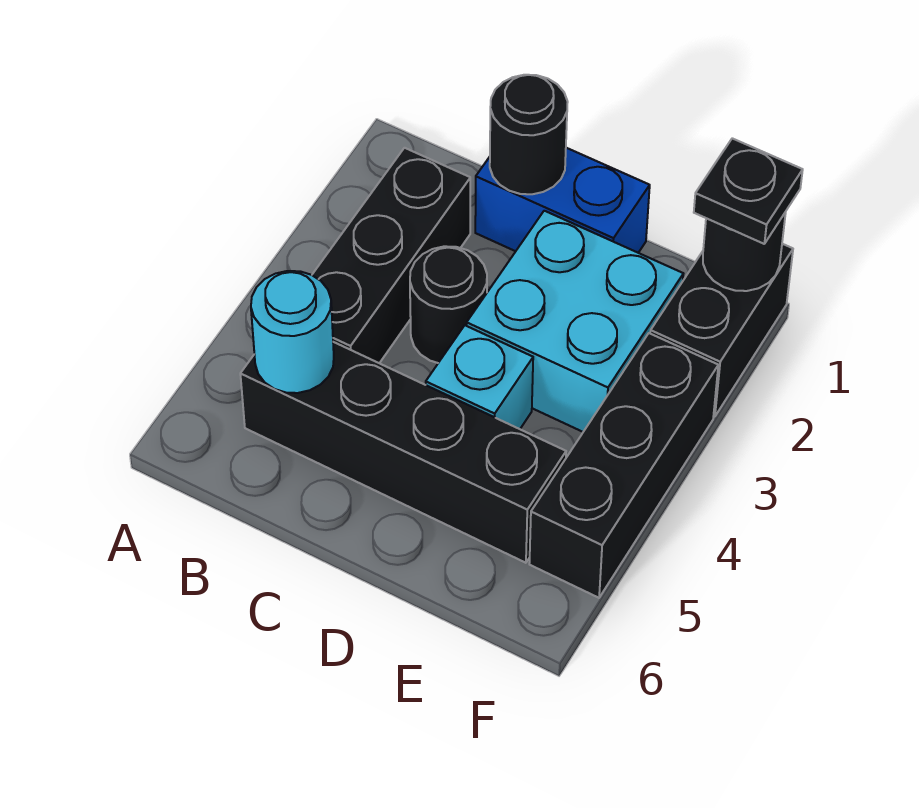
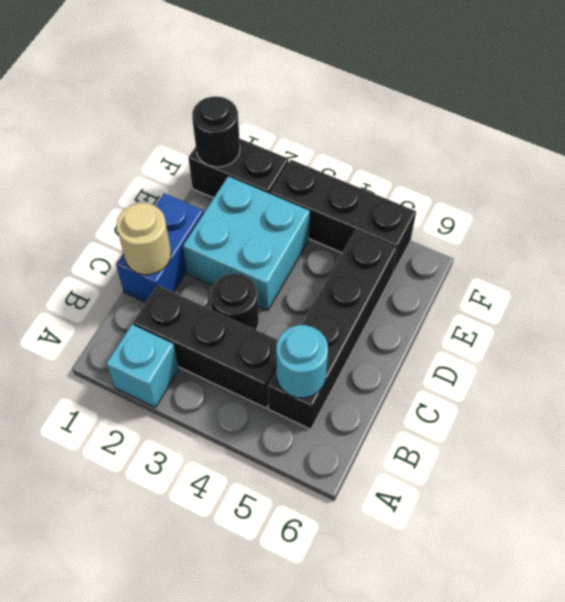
black 1x1 round brick [490,75,568,194] -> tan 1x1 round brick [117,203,171,275]
cyan 1x1 brick [426,325,533,429] -> cyan 1x1 brick moved to [107,325,179,407]
black 1x1 plate [694,138,803,244] -> none

